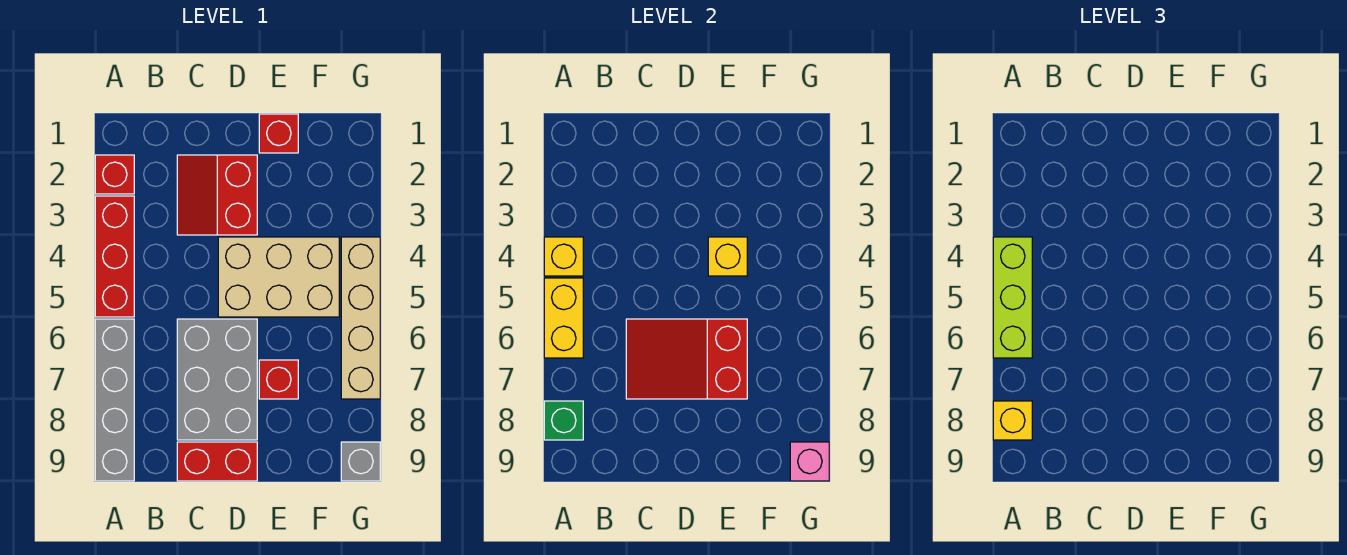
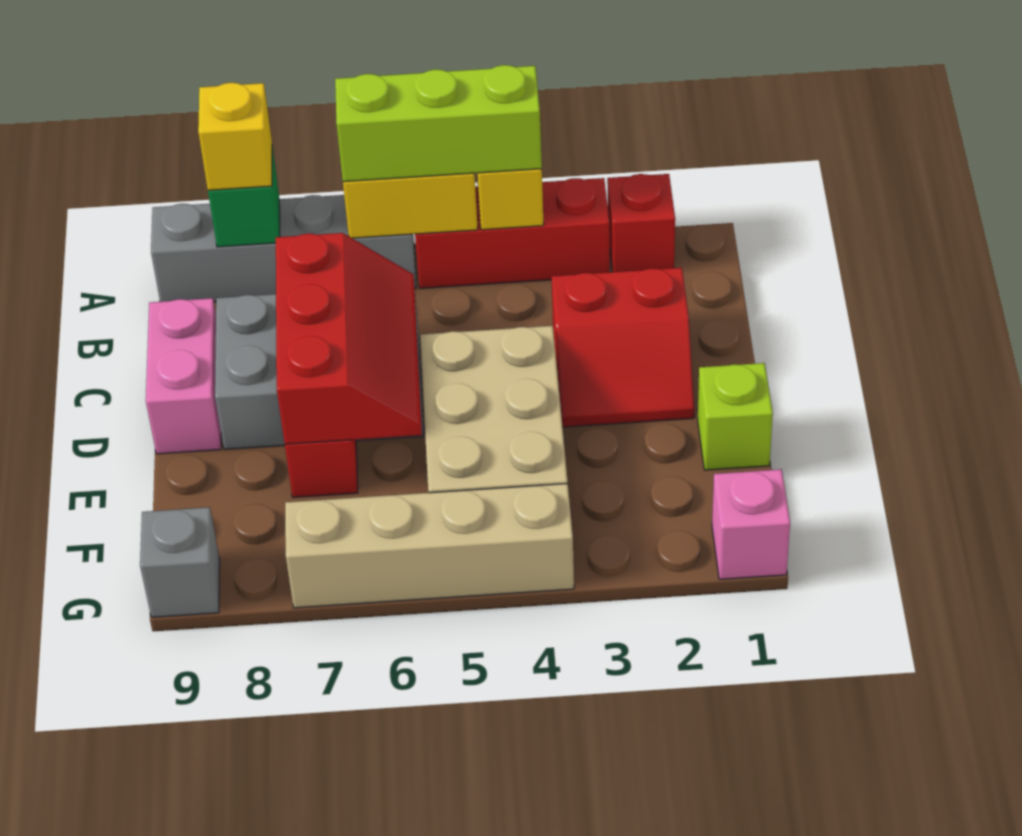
red 2x2 slope [177,155,257,235] -> red 2x2 slope turned to [552,268,694,427]
red 2x3 slope [626,319,747,399] -> red 2x3 slope turned to [275,233,422,444]
red 1x2 brick [177,442,257,481] -> pink 1x2 brick [146,298,221,454]
red 1x1 brick [259,114,298,153] -> lime 1x1 brick [698,363,773,470]
yellow 1x1 brick [708,237,747,276] -> none
pink 1x1 brick [790,442,829,481] -> pink 1x1 brick moved to [712,469,790,579]

